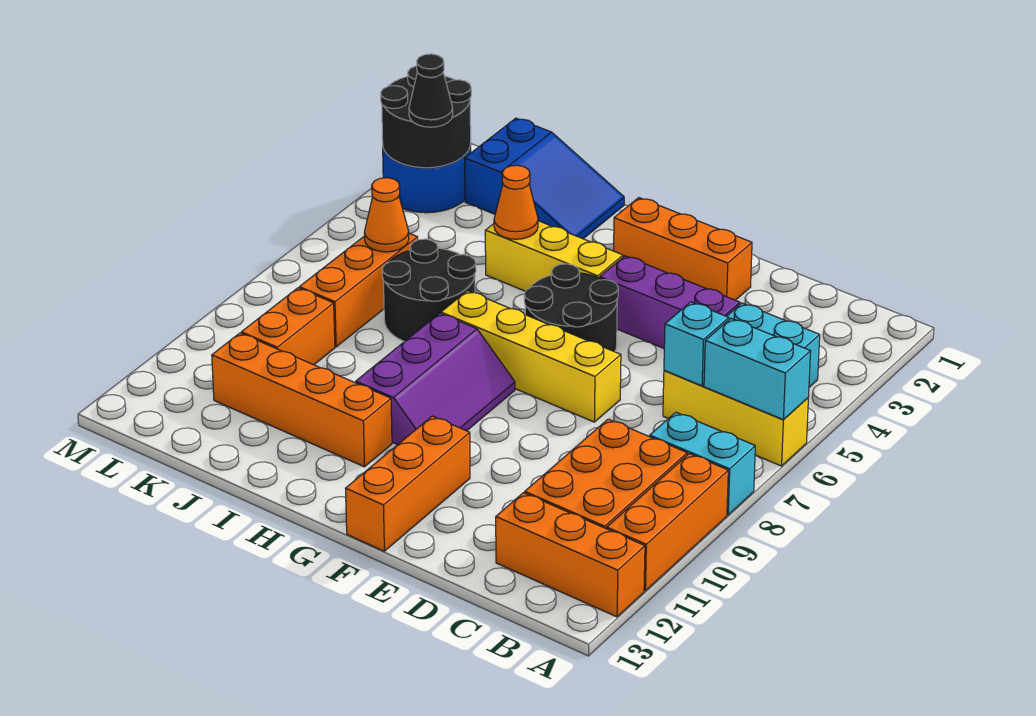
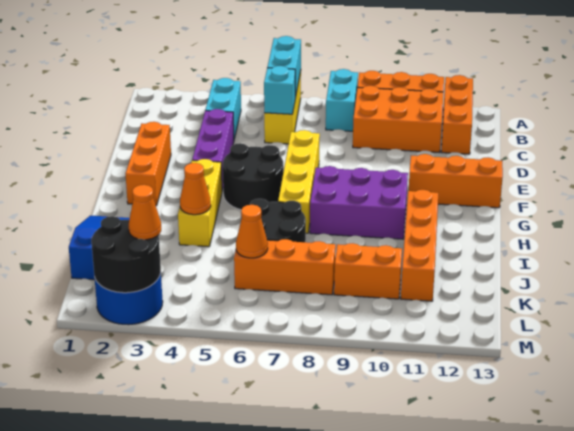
purple 2x3 slope [356,313,515,445] -> purple 2x3 brick [310,166,408,239]
black 1x1 cone [409,54,453,127] -> orange 1x1 cone [129,185,161,240]

